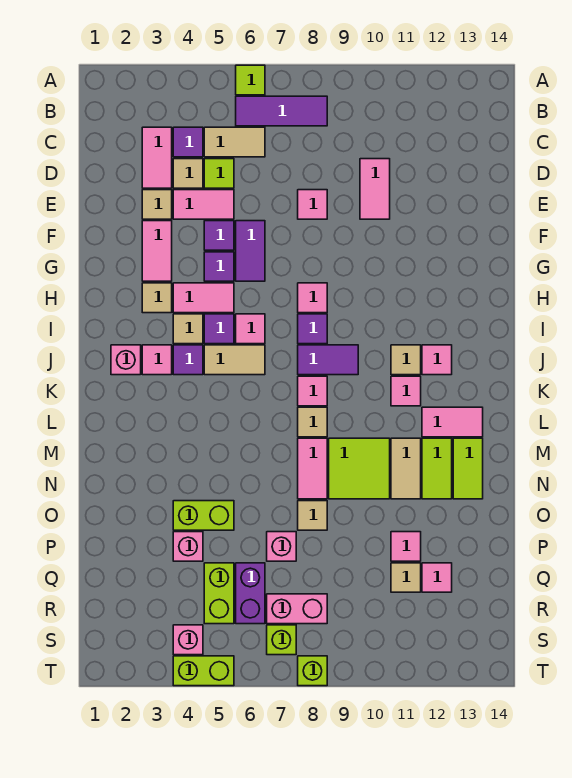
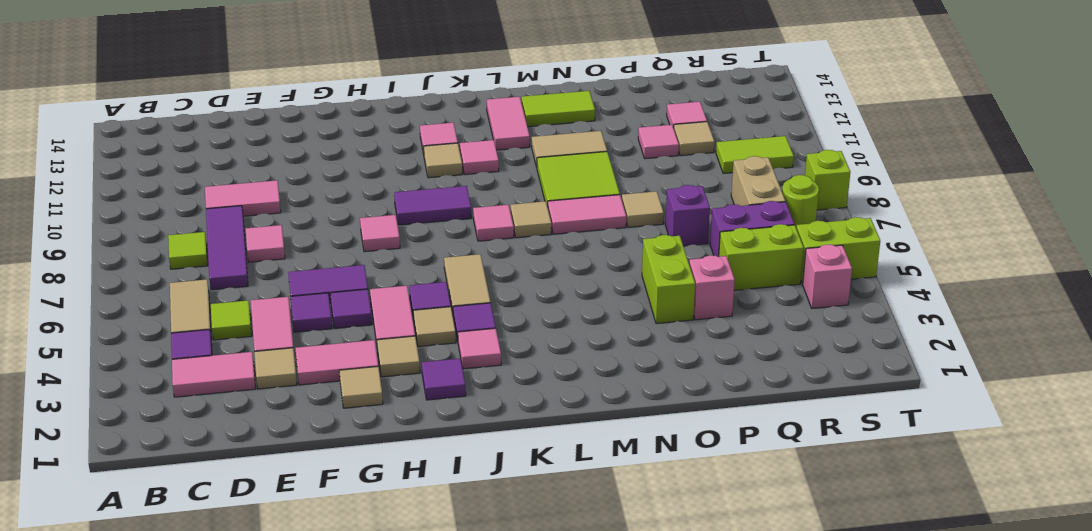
lime 1x1 tile [236,65,265,95] -> lime 1x1 tile moved to [168,232,208,269]
purple 1x3 tile [236,96,327,126] -> purple 1x3 tile moved to [206,206,248,290]
tan 1x1 tile [173,159,203,188] -> tan 1x1 tile moved to [339,366,383,408]
pink 1x1 tile [236,314,265,344] -> none
purple 1x1 tile [298,314,327,344] -> purple 1x1 tile moved to [422,358,466,400]
pink 1x1 brick [111,345,141,375] -> none
purple 1x2 tile [298,345,358,375] -> purple 1x2 tile turned to [394,186,471,225]
lime 1x2 tile [422,438,452,499] -> lime 1x2 tile moved to [716,136,794,174]
pink 1x1 brick [267,532,296,561] -> purple 1x1 brick [665,185,710,246]
pink 1x2 brick [267,594,327,624] -> tan 1x2 brick [731,156,785,206]
lime 1x1 brick [267,625,296,655] -> lime 1x1 round brick [782,175,819,227]
lime 1x2 brick [173,656,234,686] -> lime 1x2 brick turned to [796,217,880,284]

